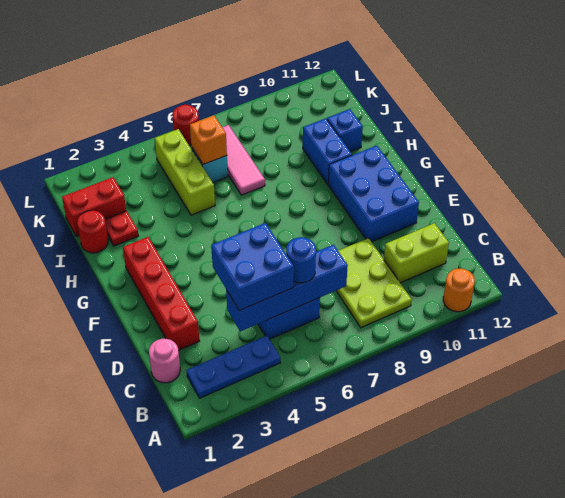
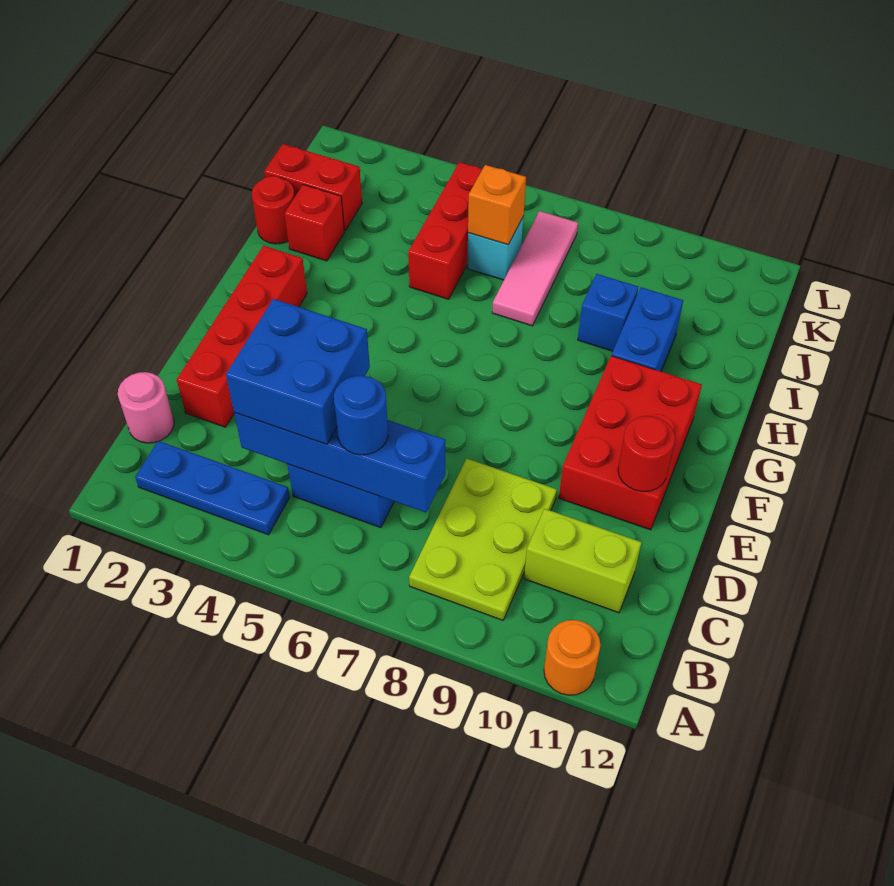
blue 2x3 brick [328,146,419,242] -> red 2x3 brick [559,356,702,530]
red 1x1 plate [105,211,138,246] -> red 1x1 brick [285,185,344,261]
lime 1x3 brick [155,129,215,215] -> red 1x3 brick [408,162,482,299]
blue 1x1 brick [327,109,363,152] -> blue 1x1 brick moved to [578,274,638,351]
red 1x1 round brick [173,105,199,145] -> red 1x1 round brick moved to [618,416,675,492]

